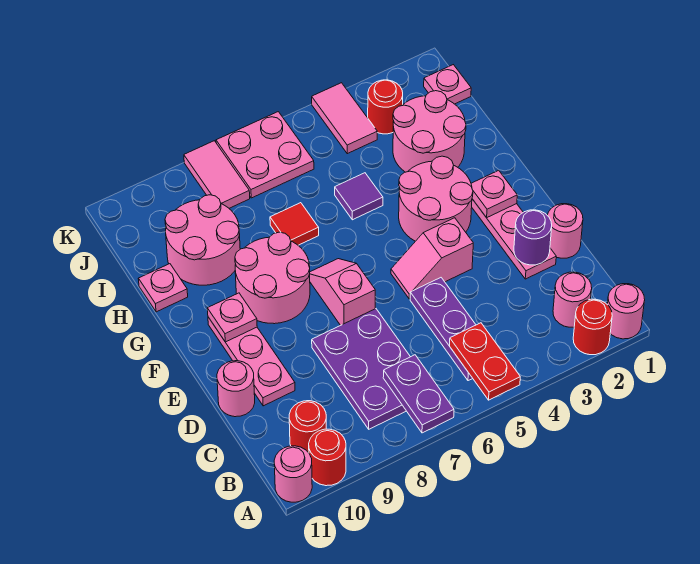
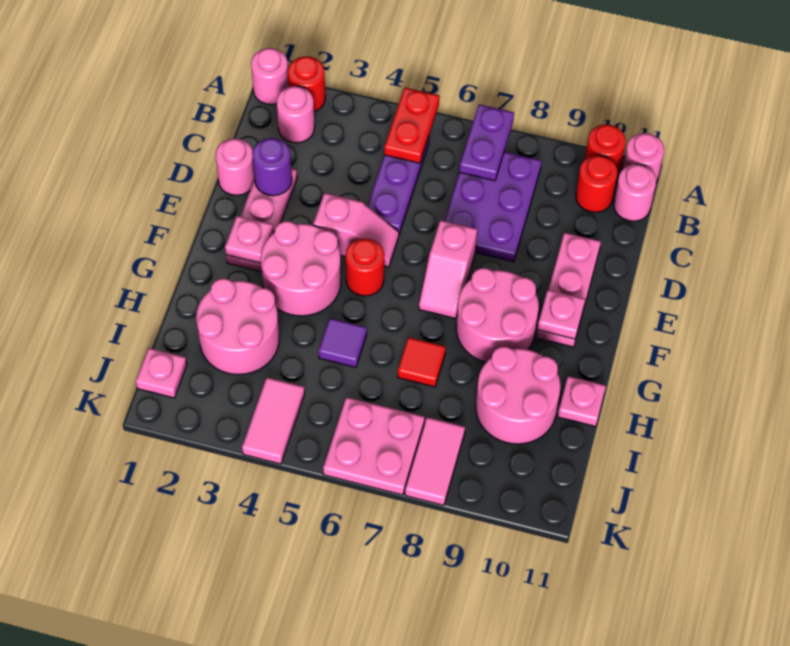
pink 1x1 round brick [217,361,255,417] -> pink 1x1 round brick moved to [614,164,656,221]
red 1x1 round brick [368,80,403,134] -> red 1x1 round brick moved to [346,238,384,296]

